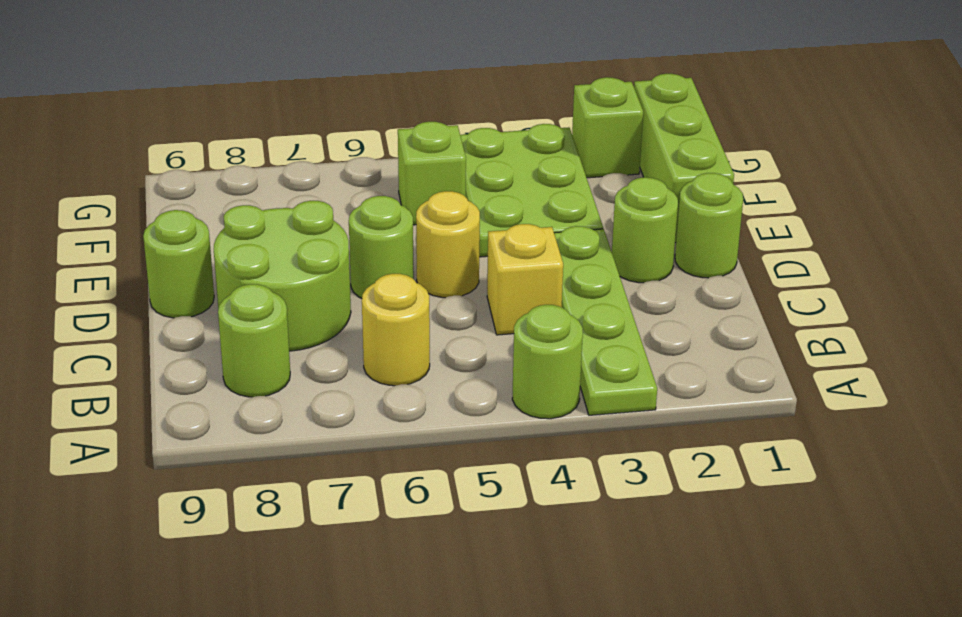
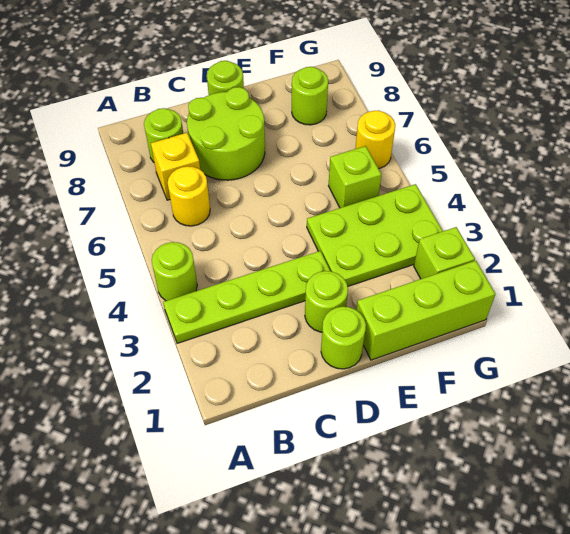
yellow 1x1 brick [487,224,563,335] -> yellow 1x1 brick moved to [151,133,200,200]
yellow 1x1 round brick [416,191,480,298] -> yellow 1x1 round brick moved to [355,110,395,169]
lime 1x1 round brick [349,196,414,298] -> lime 1x1 round brick moved to [292,67,328,125]

